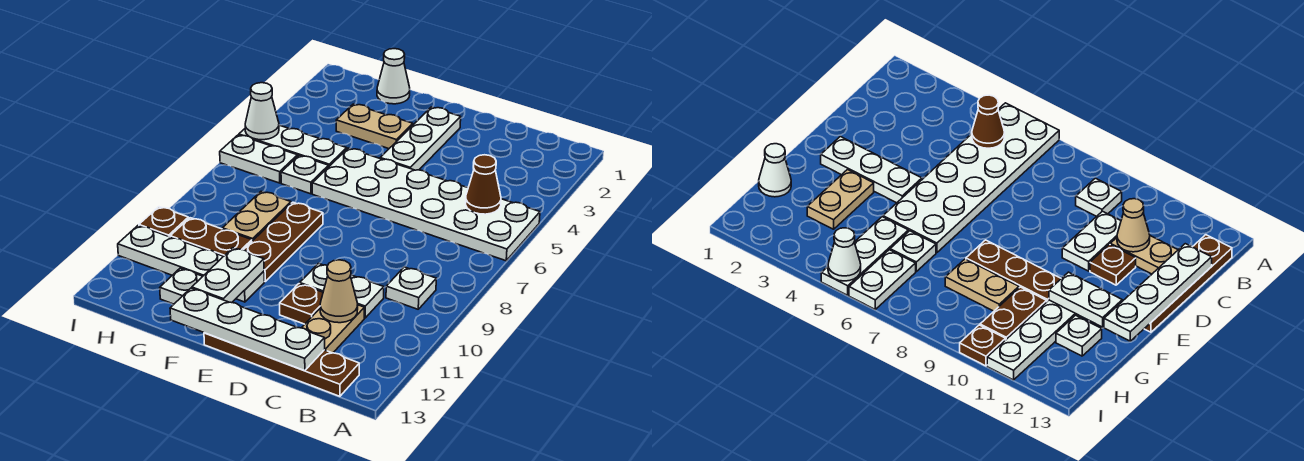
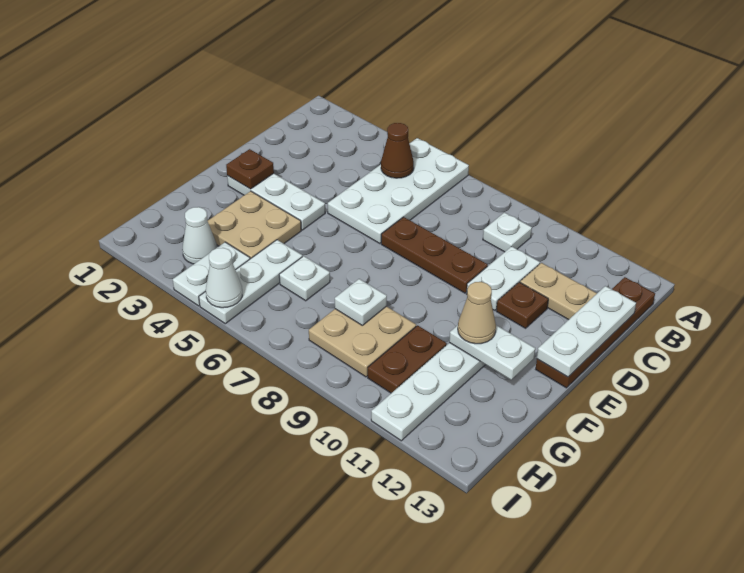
white 2x6 plate [312,148,540,261] -> white 2x4 plate [328,138,469,244]
tan 1x1 cone [320,260,358,323] -> tan 1x1 cone moved to [458,282,496,344]
white 1x4 plate [170,288,325,371] -> white 1x3 plate [537,286,636,377]
tan 1x2 plate [336,104,413,149] -> tan 2x2 plate [208,191,301,259]
brown 1x3 plate [244,202,323,282] -> brown 1x3 plate moved to [381,217,488,293]
white 1x1 cone [377,49,410,104] -> white 1x1 cone moved to [182,207,217,264]
tan 1x2 plate [222,191,291,241] -> tan 2x2 plate [309,306,416,377]
white 1x1 plate [160,268,203,304] -> white 1x1 plate moved to [335,279,387,325]
white 1x2 plate [220,135,298,183] -> white 1x2 plate moved to [173,242,250,306]
brown 1x1 plate [139,207,188,237] -> brown 1x1 plate moved to [226,149,274,189]

